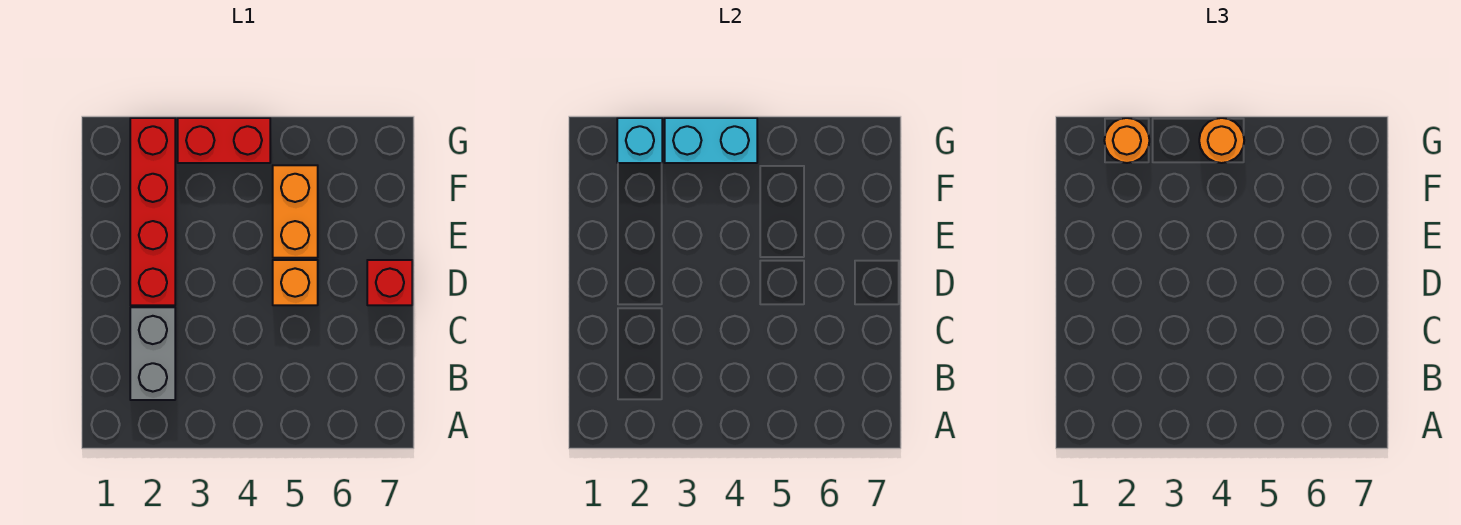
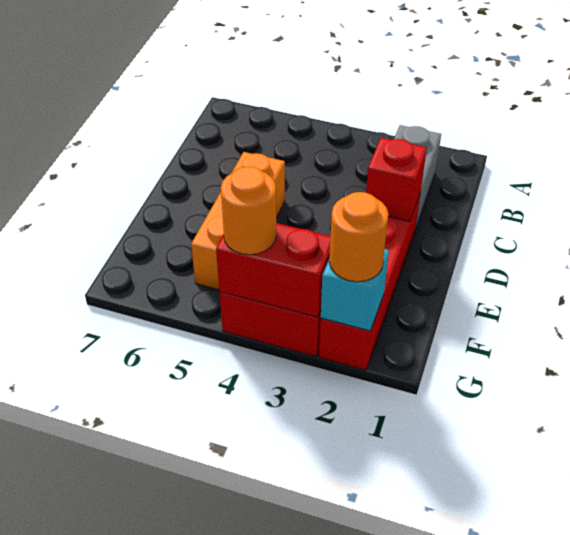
red 1x1 brick [367,260,412,305] -> red 1x1 brick moved to [366,138,427,221]
cyan 1x2 brick [665,118,757,163] -> red 1x2 brick [216,223,331,317]

